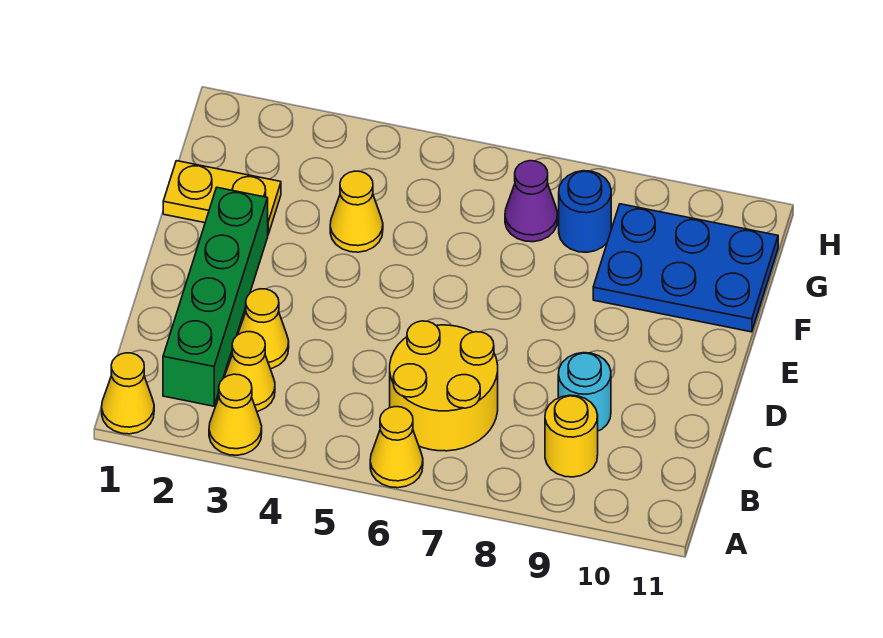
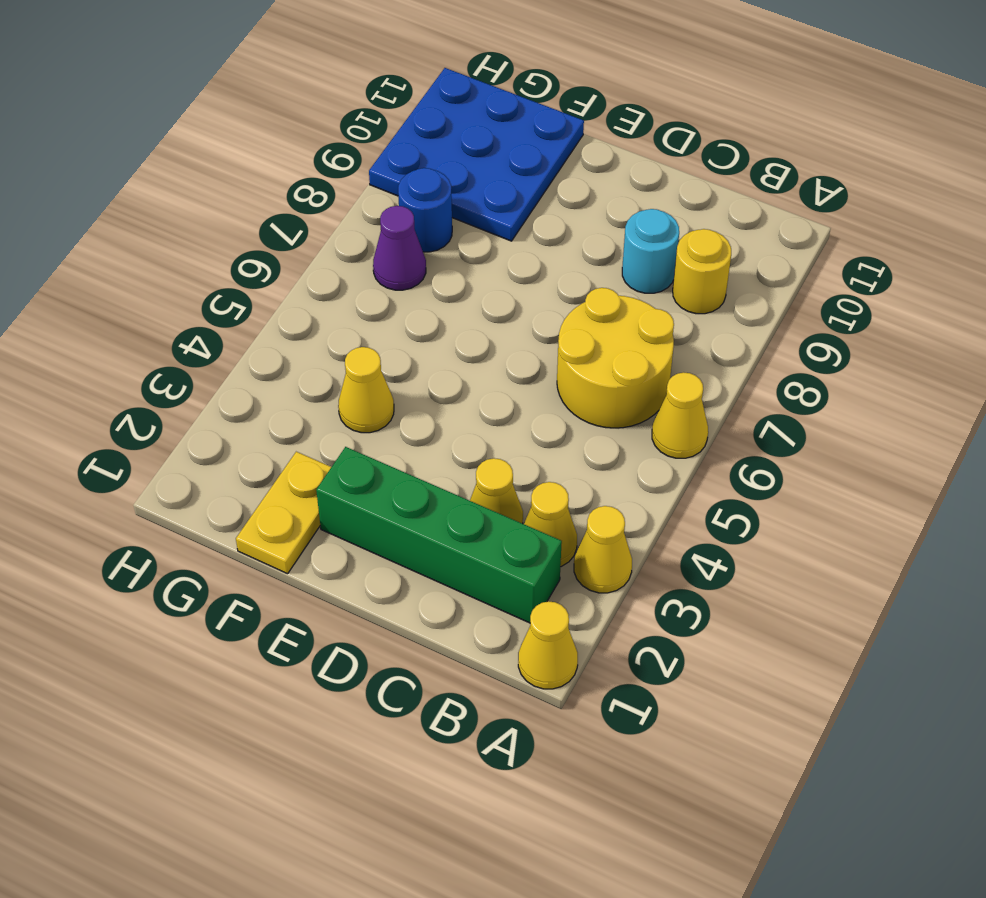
blue 2x3 plate [593,204,778,332] -> blue 3x3 plate [369,68,584,241]

